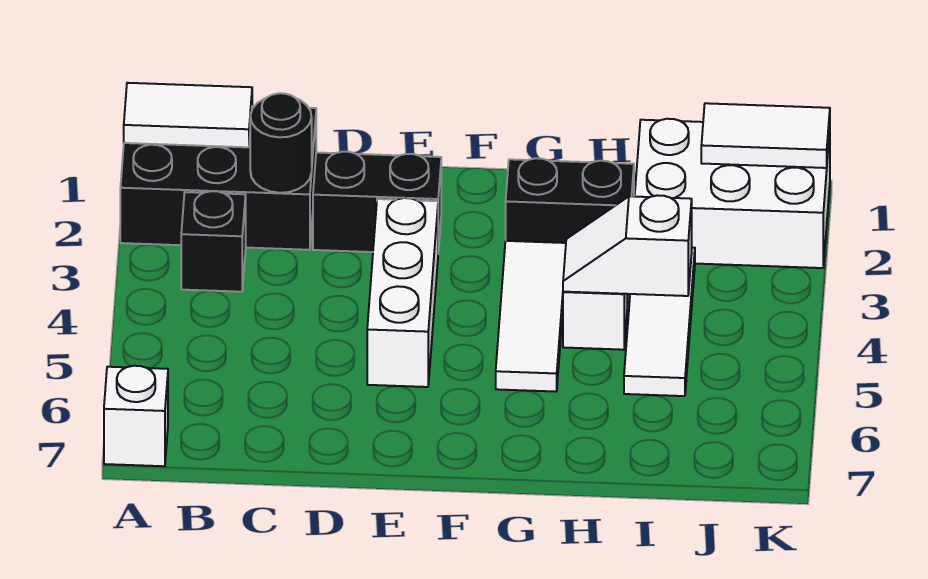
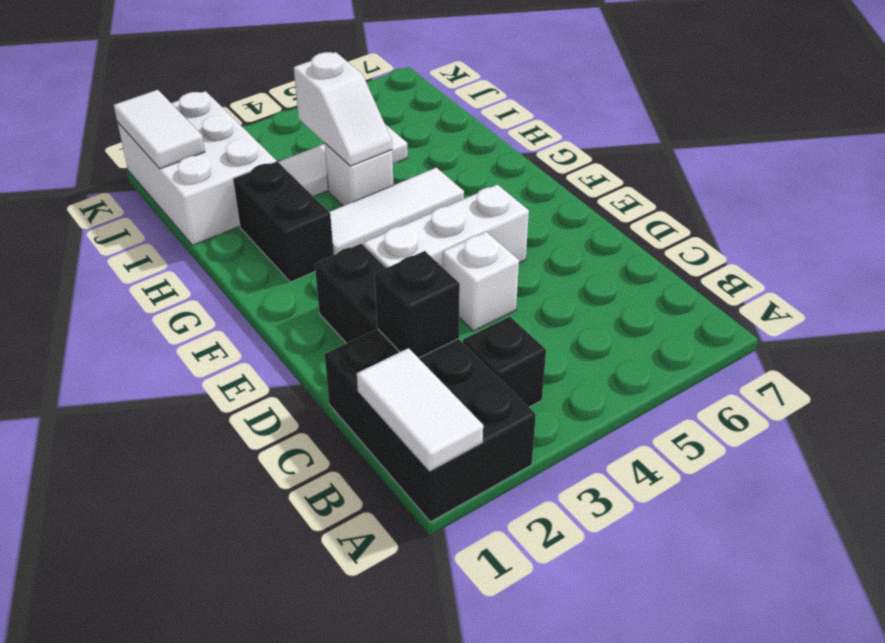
white 1x1 brick [104,366,168,466] -> white 1x1 brick moved to [443,232,519,331]
black 1x1 round brick [250,93,312,193] -> black 1x1 brick [375,251,460,358]

